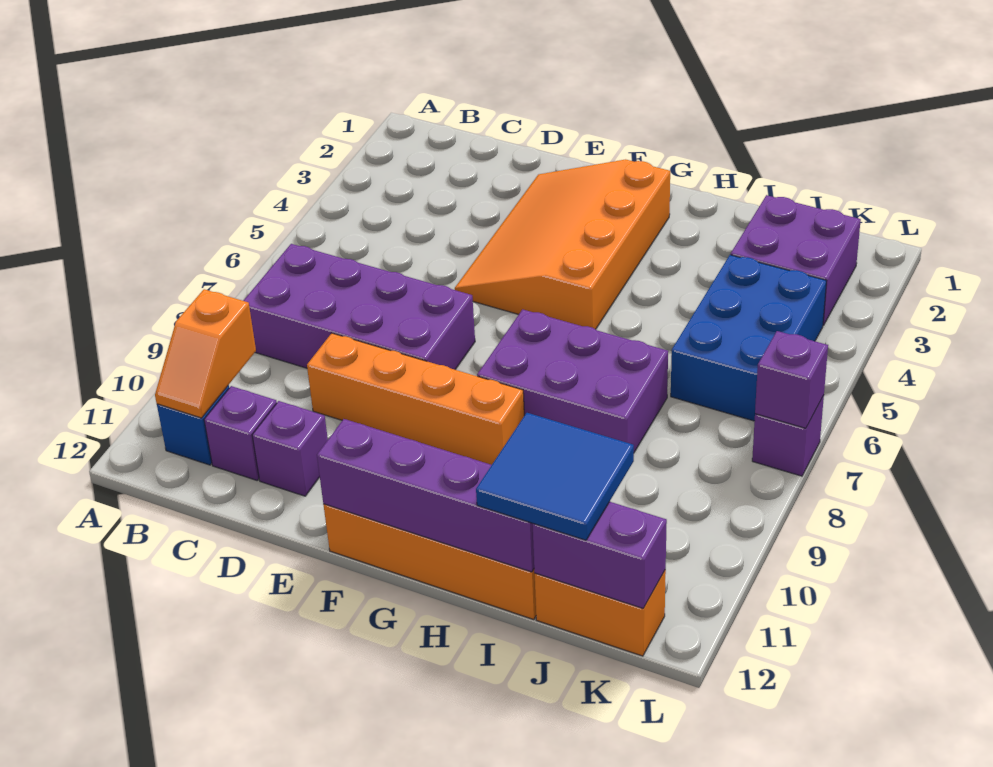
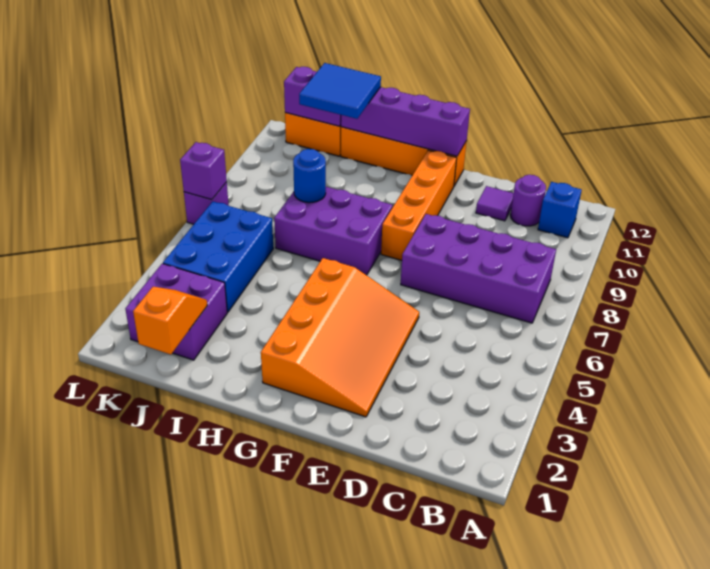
orange 1x2 slope [155,289,256,418] -> orange 1x2 slope moved to [133,287,207,354]
purple 1x1 brick [204,386,277,480] -> purple 1x1 round brick [510,175,546,226]
orange 1x4 brick [307,333,524,465] -> orange 1x4 brick turned to [381,150,457,260]
purple 1x1 brick [252,401,328,496] -> purple 1x1 tile [476,186,514,221]
none -> blue 1x1 round brick [293,149,326,203]

